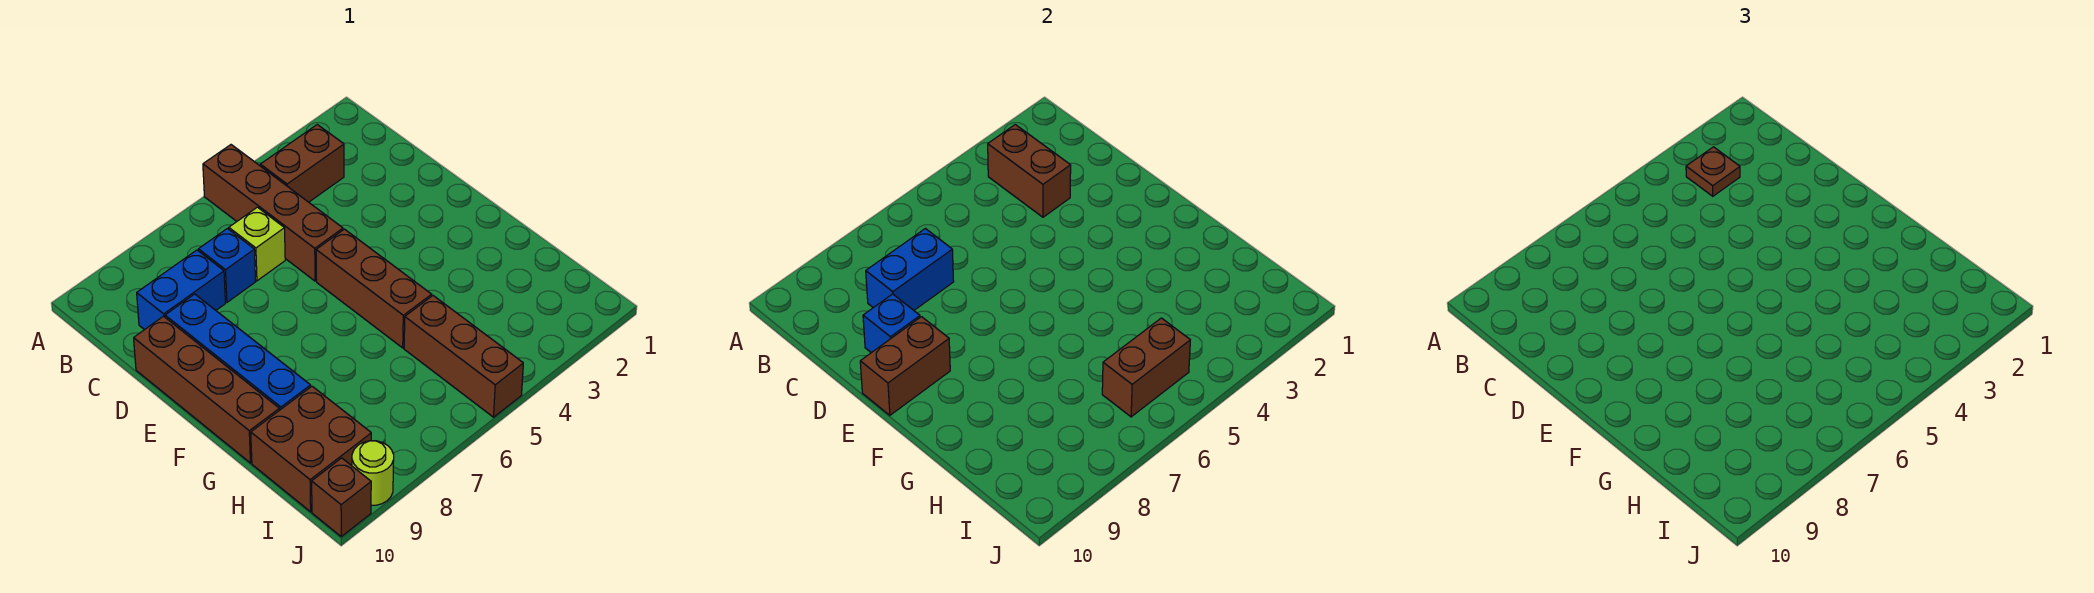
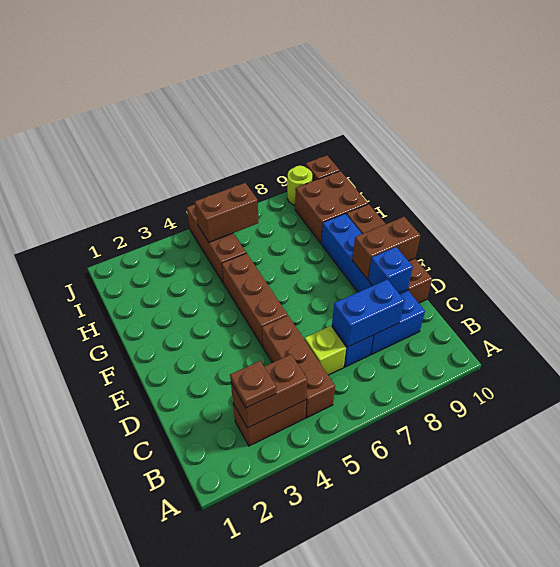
brown 1x4 brick [203,145,343,281] -> brown 1x3 brick [262,316,335,418]
brown 1x2 brick [988,125,1071,217] -> brown 1x2 brick turned to [231,354,307,428]

